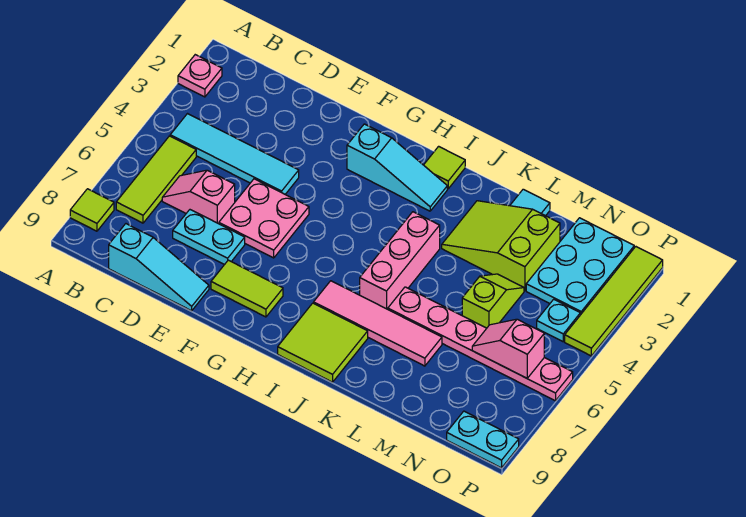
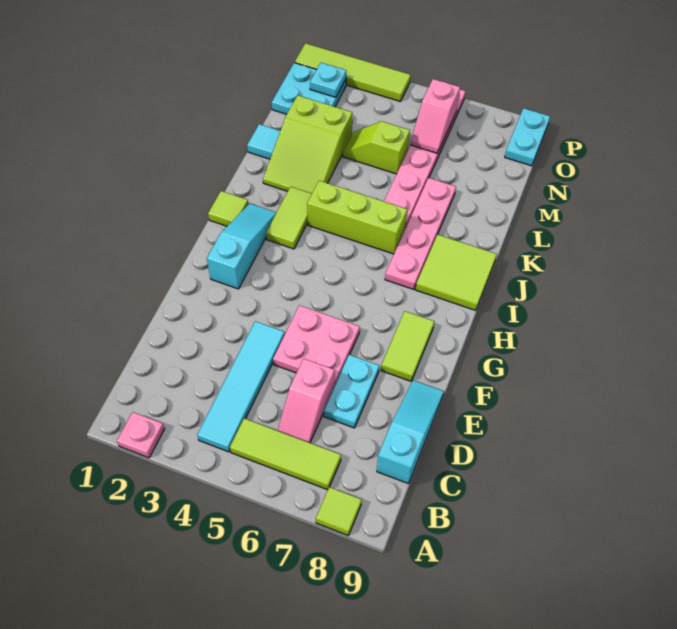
none -> lime 1x2 tile [266,187,312,249]
pink 1x4 tile [314,281,442,366] -> pink 1x4 plate [385,178,456,289]
pink 1x3 brick [360,212,440,309] -> lime 1x3 brick [307,181,407,254]
cyan 2x3 plate [526,218,634,315] -> cyan 2x2 plate [272,63,346,114]
cyan 1x1 plate [537,299,580,342] -> cyan 1x1 plate moved to [310,63,346,97]

